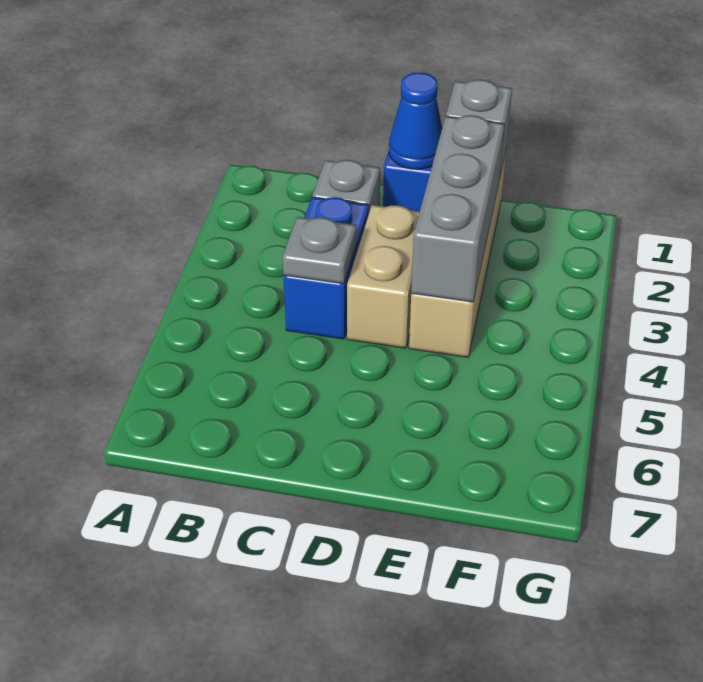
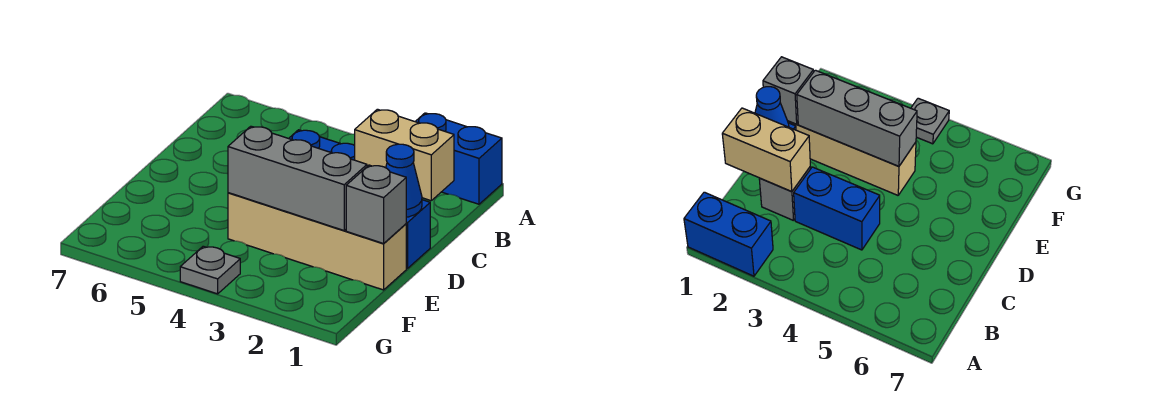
none -> blue 1x2 brick [415,113,502,204]
grey 1x1 plate [283,217,356,284] -> grey 1x1 plate moved to [180,246,240,294]
tan 1x2 brick [347,205,420,348] -> tan 1x2 brick moved to [355,109,454,201]

